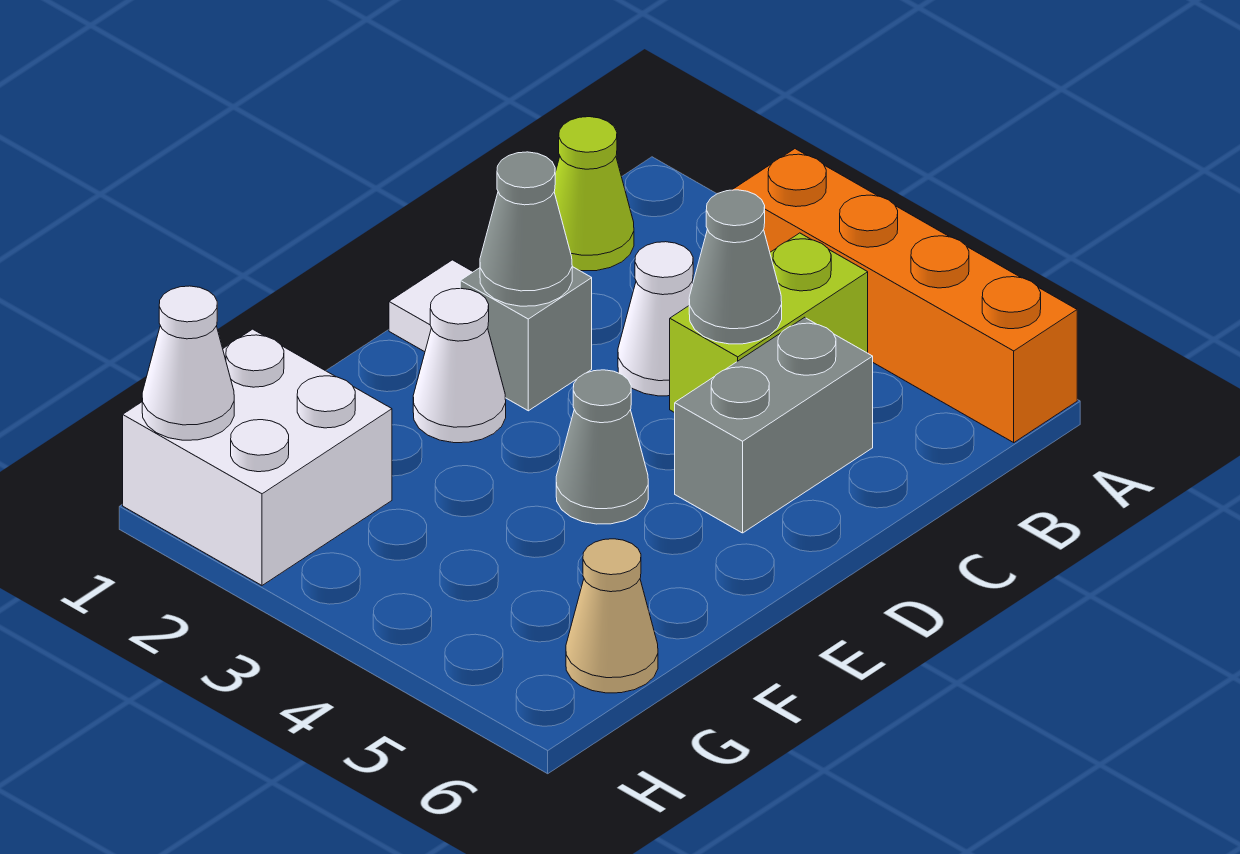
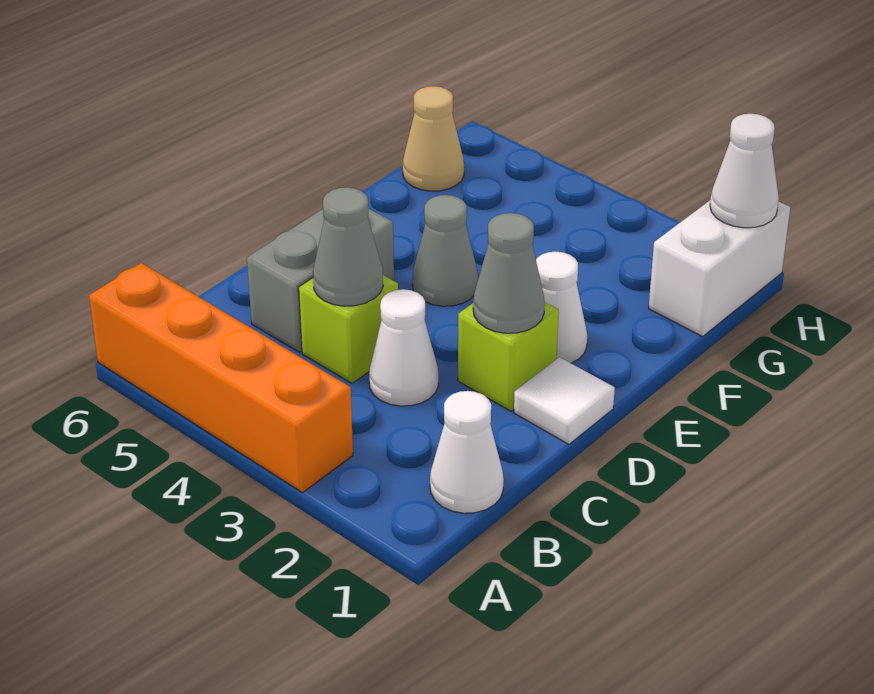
lime 1x1 cone [554,117,634,271] -> white 1x1 cone [430,391,504,513]
lime 1x2 brick [670,233,868,413] -> lime 1x1 brick [299,275,398,383]
grey 1x1 brick [460,267,592,411] -> lime 1x1 brick [458,303,559,411]
white 2x2 brick [123,329,392,585] -> white 1x2 brick [649,201,790,336]

